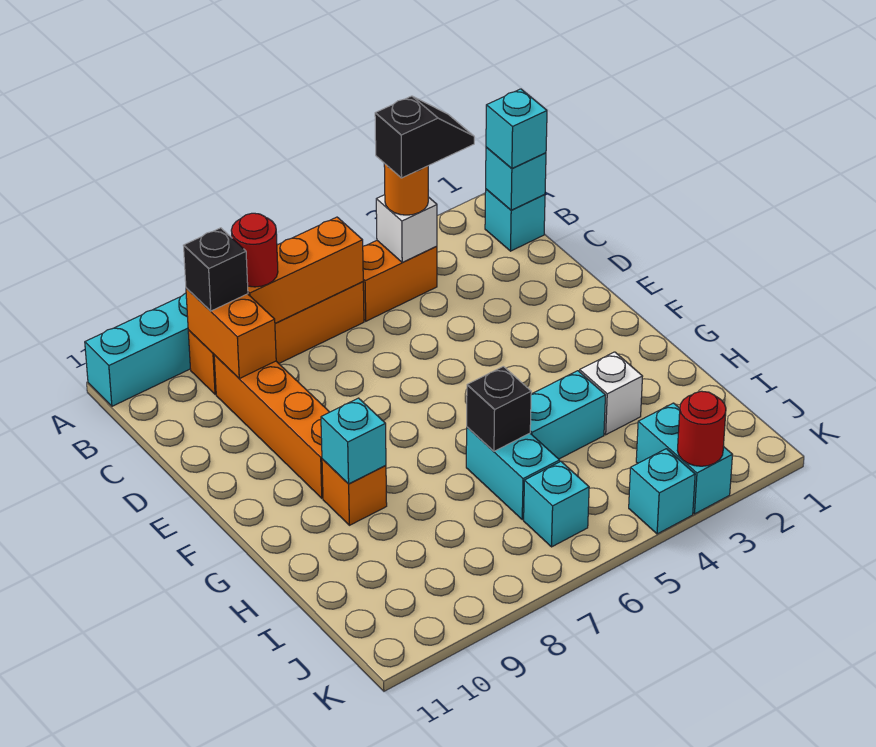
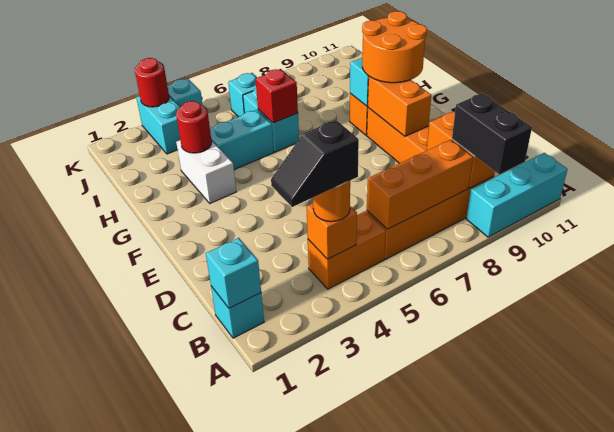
cyan 1x1 brick [486,89,547,168] -> none
white 1x1 brick [376,195,437,262] -> orange 1x1 brick [306,204,357,259]
red 1x1 round brick [231,213,278,287] -> red 1x1 round brick moved to [176,101,212,153]
black 1x1 brick [183,228,248,311] -> black 1x2 brick [452,93,532,174]
none -> orange 1x2 brick [368,76,431,136]
none -> orange 2x2 round brick [362,11,427,83]
white 1x1 brick [580,352,643,435] -> white 1x2 brick [176,140,236,203]
black 1x1 brick [467,366,531,451] -> red 1x1 brick [255,69,298,123]

